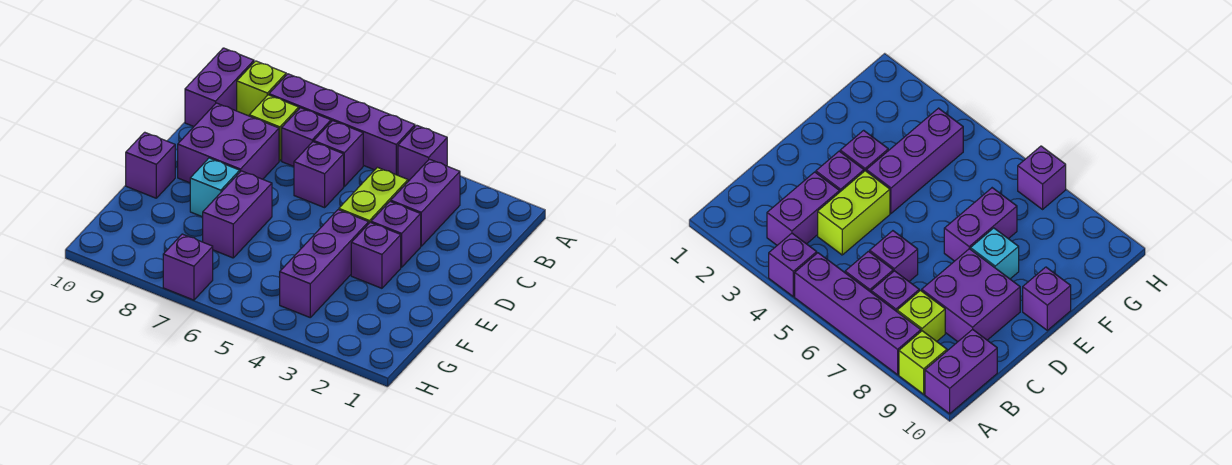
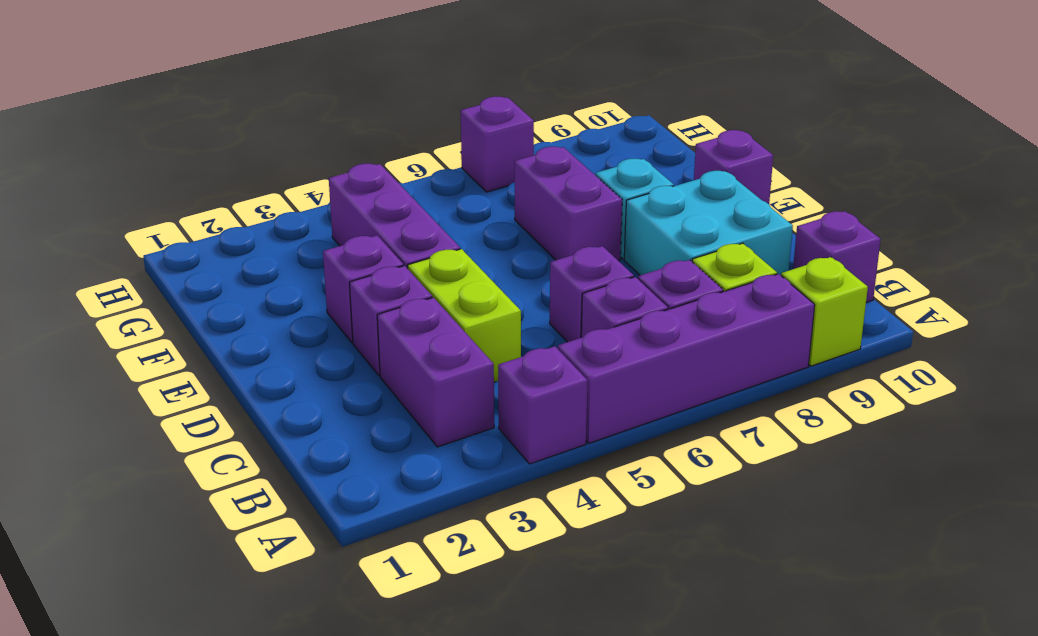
purple 1x2 brick [185,48,254,126] -> purple 1x1 brick [793,211,881,302]
purple 2x2 brick [178,103,279,183] -> cyan 2x2 brick [624,171,793,275]

